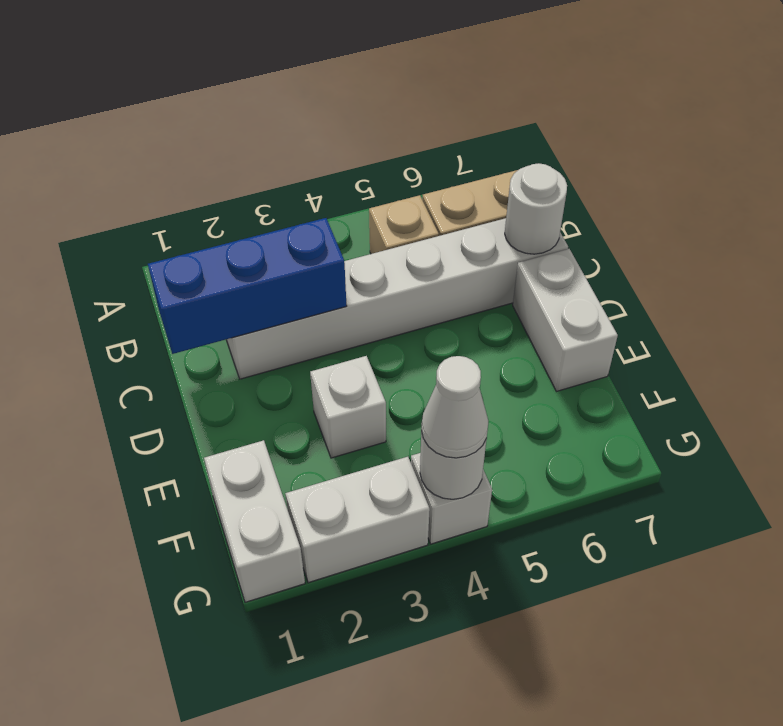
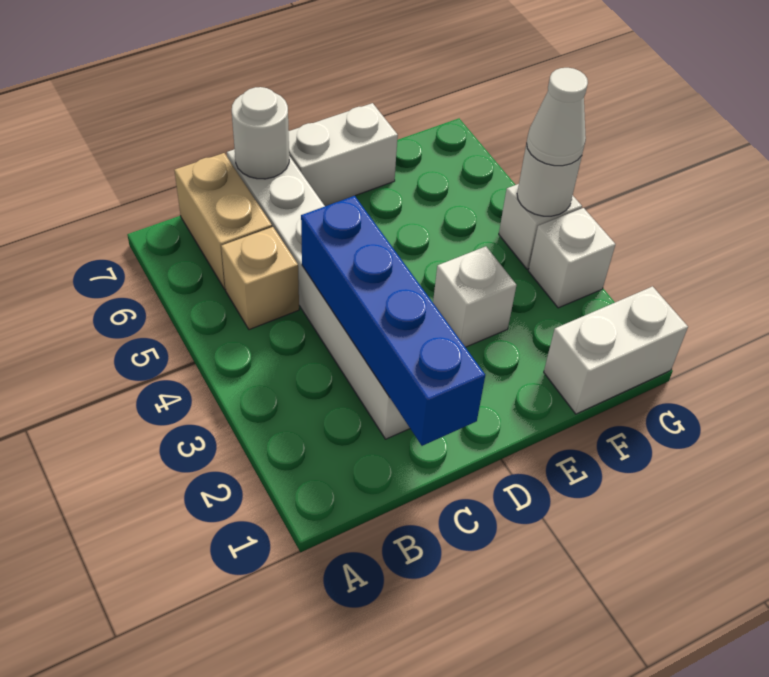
blue 1x3 brick [148,218,347,354] -> blue 1x4 brick [301,196,485,446]
white 1x2 brick [285,457,430,583] -> white 1x1 brick [529,208,615,308]

